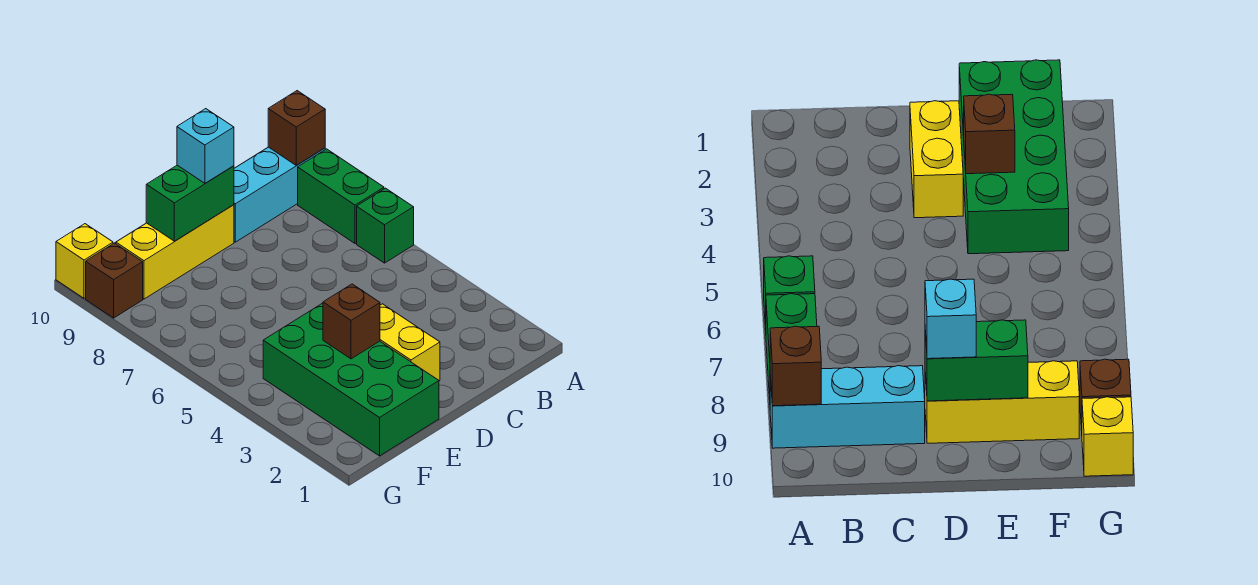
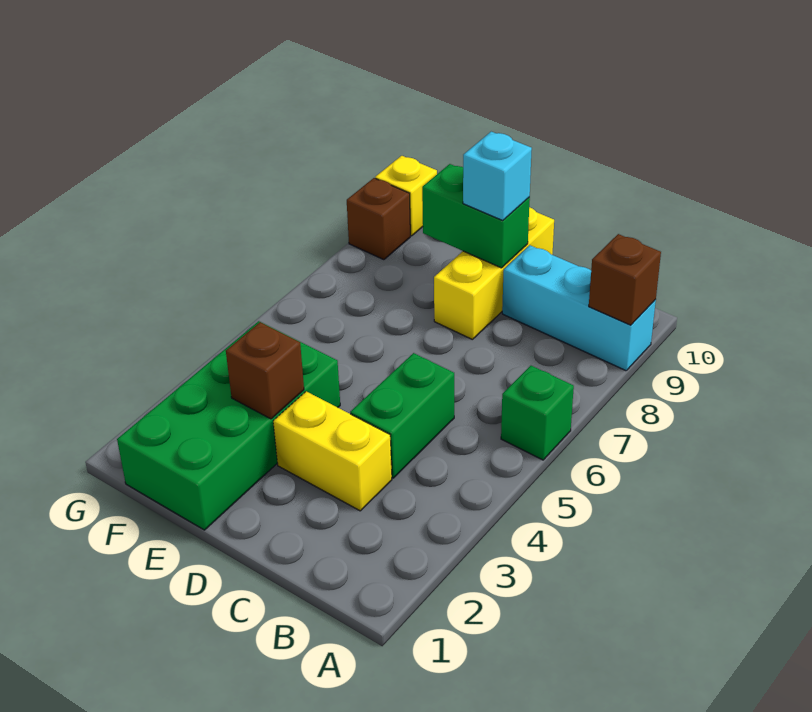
green 1x2 brick [298,149,384,243] -> green 1x2 brick moved to [350,353,454,478]
yellow 1x2 brick [380,304,440,381] -> yellow 1x2 brick turned to [273,391,392,511]
yellow 1x3 brick [116,205,234,299] -> yellow 1x3 brick turned to [434,207,554,340]

